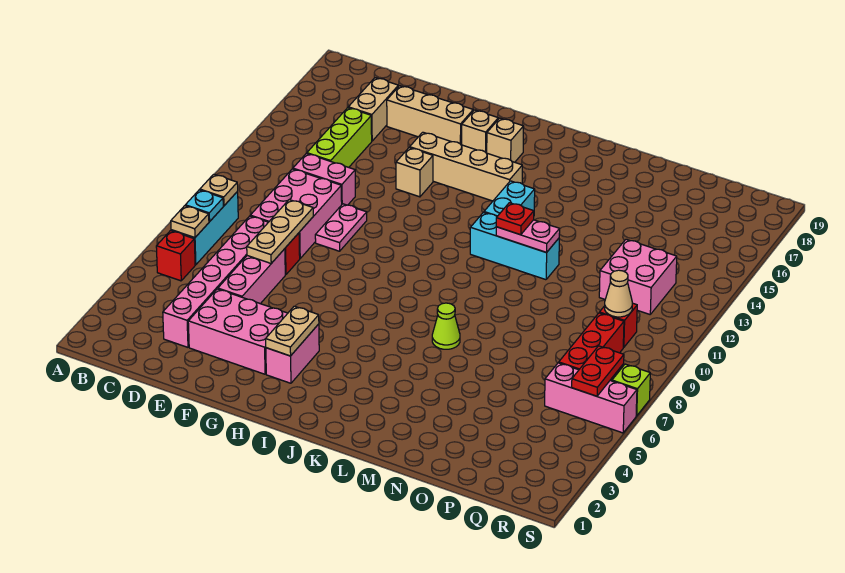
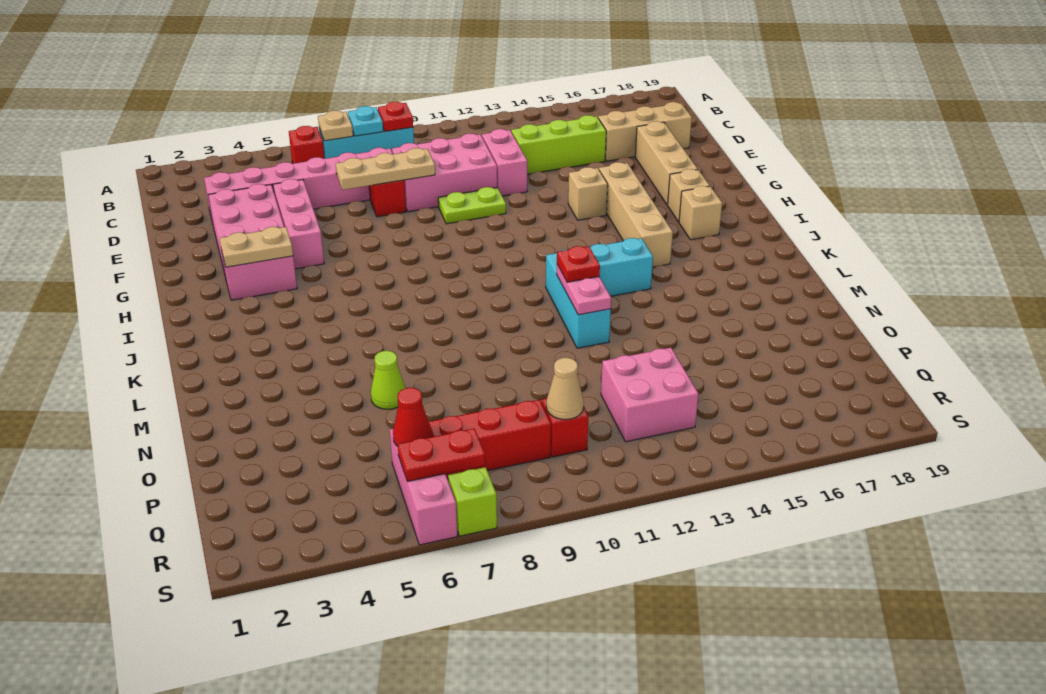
tan 1x1 plate [200,174,238,206] -> red 1x1 plate [378,102,413,131]
tan 1x2 brick [348,78,398,141] -> tan 1x3 brick [598,102,692,161]
pink 1x3 brick [218,249,285,304] -> pink 1x3 brick turned to [273,179,324,269]
pink 1x2 plate [315,204,367,251] -> lime 1x2 plate [438,187,506,224]
lime 1x1 cone [432,303,460,349] -> lime 1x1 cone moved to [371,351,405,409]
none -> red 1x1 cone [393,388,431,446]

